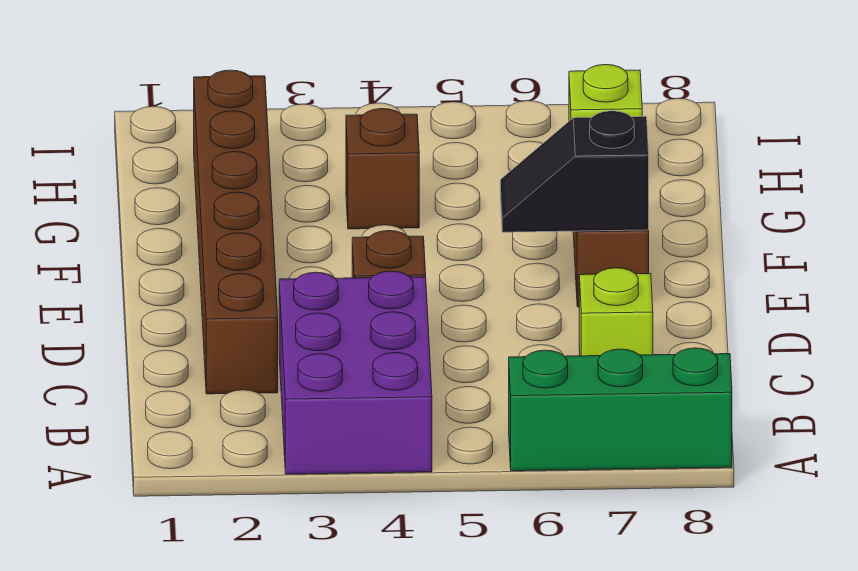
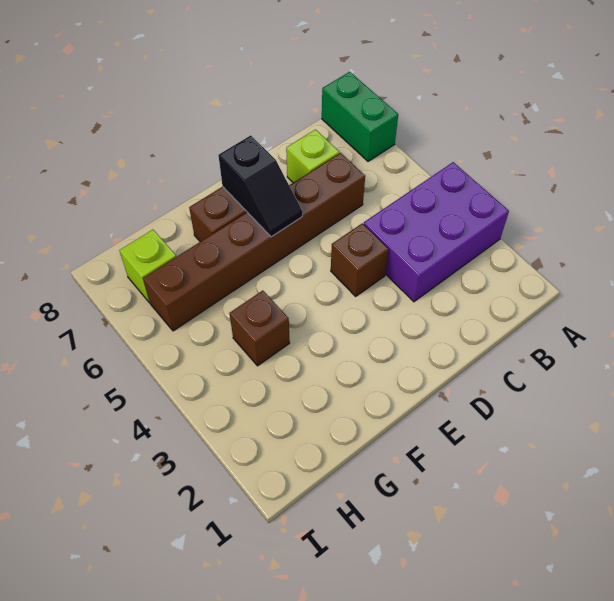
green 1x3 brick [509,348,732,471] -> green 1x2 brick [322,72,398,161]
brown 1x6 brick [194,70,278,394] -> brown 1x6 brick moved to [143,153,365,331]

